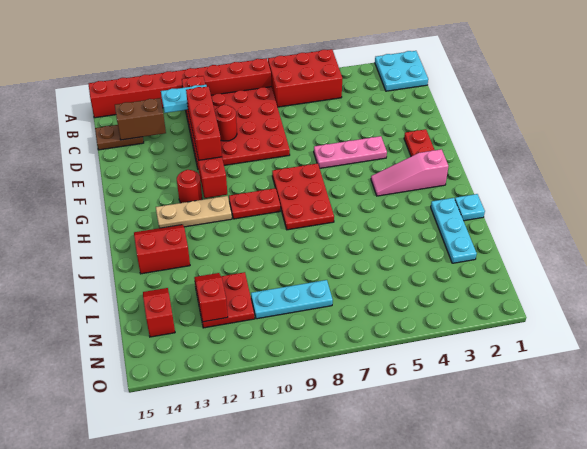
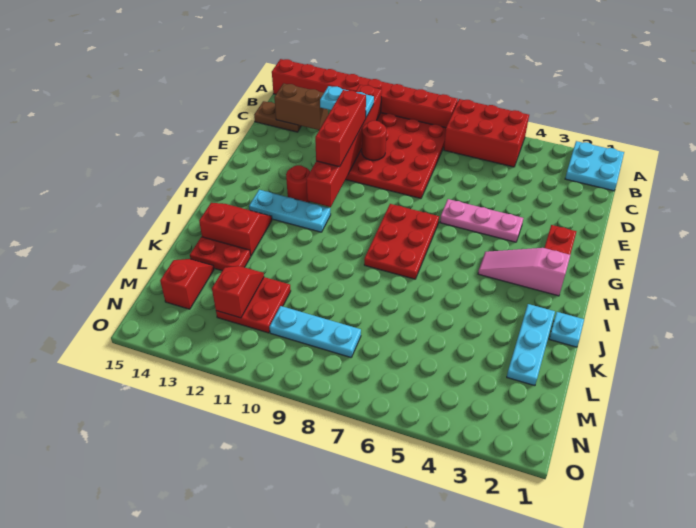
red 1x2 plate [229,188,280,219] -> red 1x2 plate moved to [190,237,251,271]
tan 1x3 plate [156,196,232,228] -> cyan 1x3 plate [249,190,331,232]

